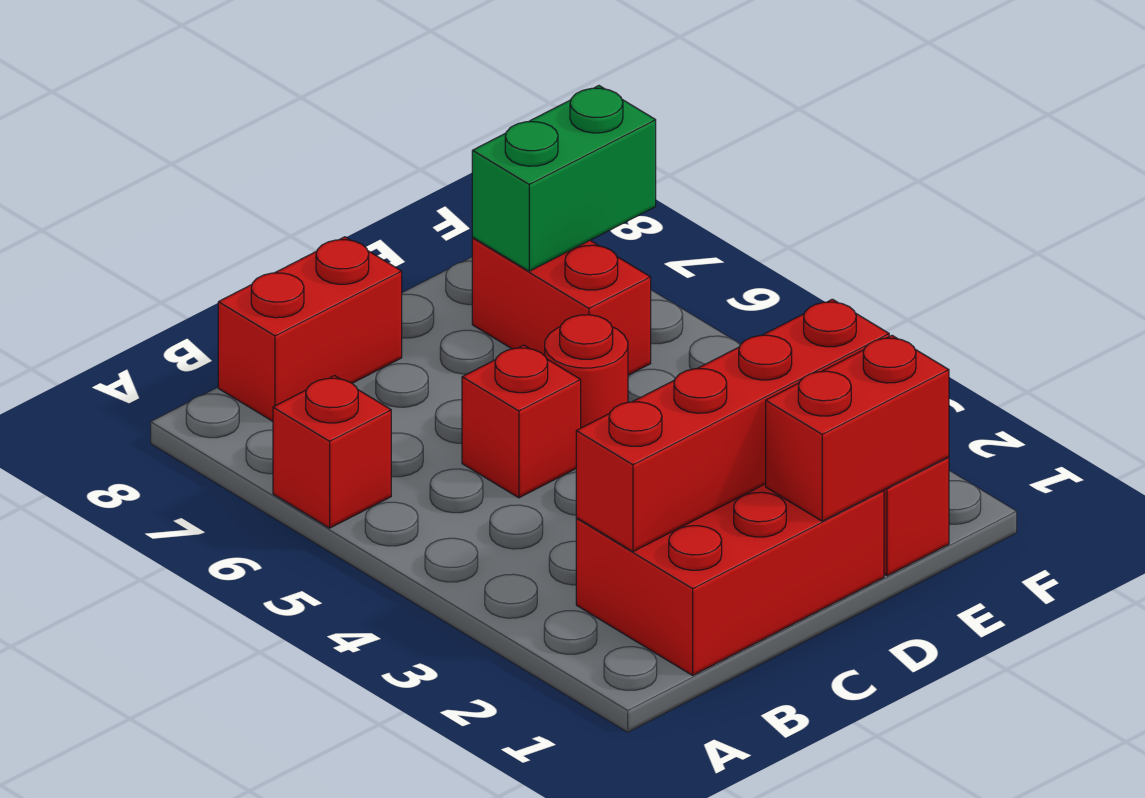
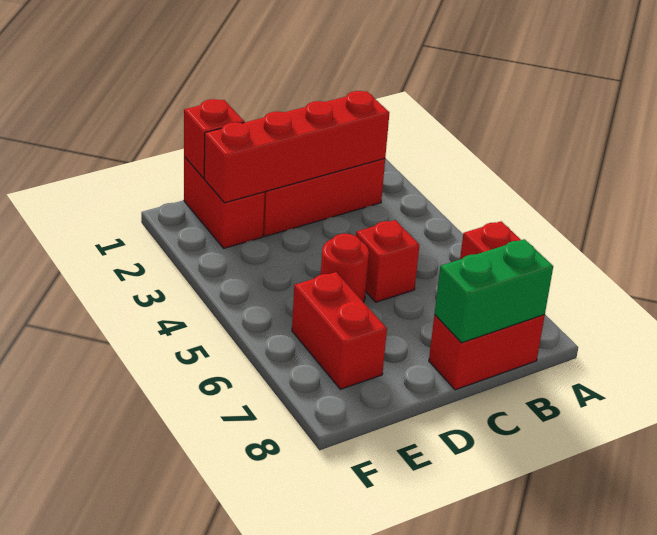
red 1x2 brick [766,336,949,521] -> red 1x1 brick [184,99,244,178]
green 1x2 brick [472,86,656,271] -> green 1x2 brick moved to [435,239,553,343]

